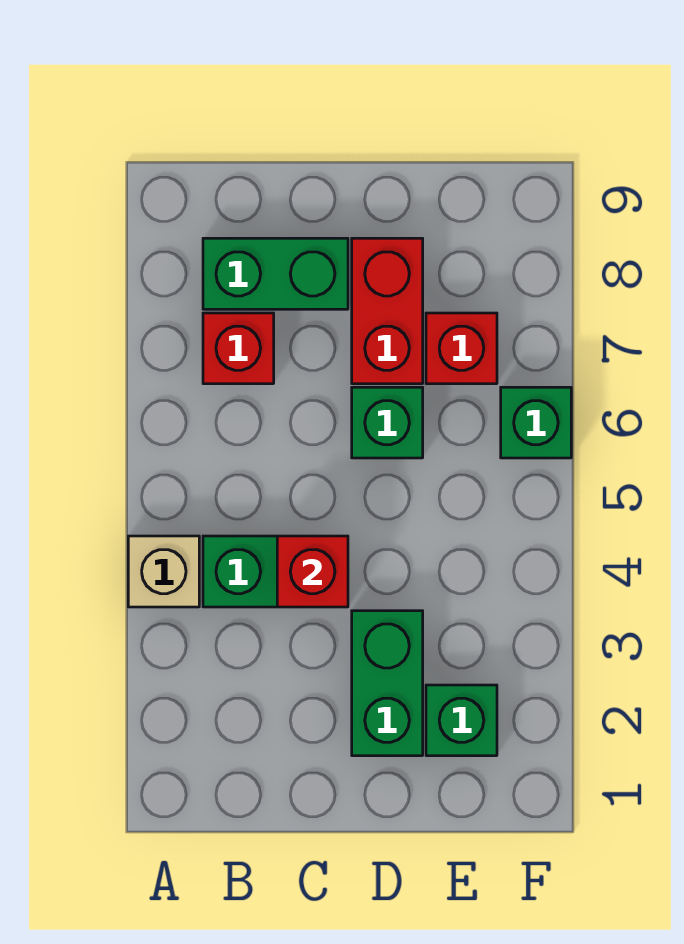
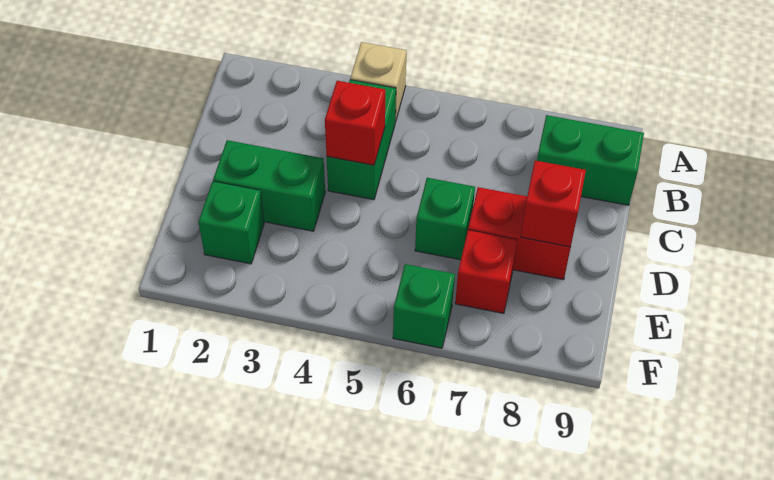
red 1x1 brick [203,313,274,384] -> red 1x1 brick moved to [521,161,586,247]
green 1x2 brick [203,238,348,309] -> green 1x2 brick turned to [537,115,644,205]

